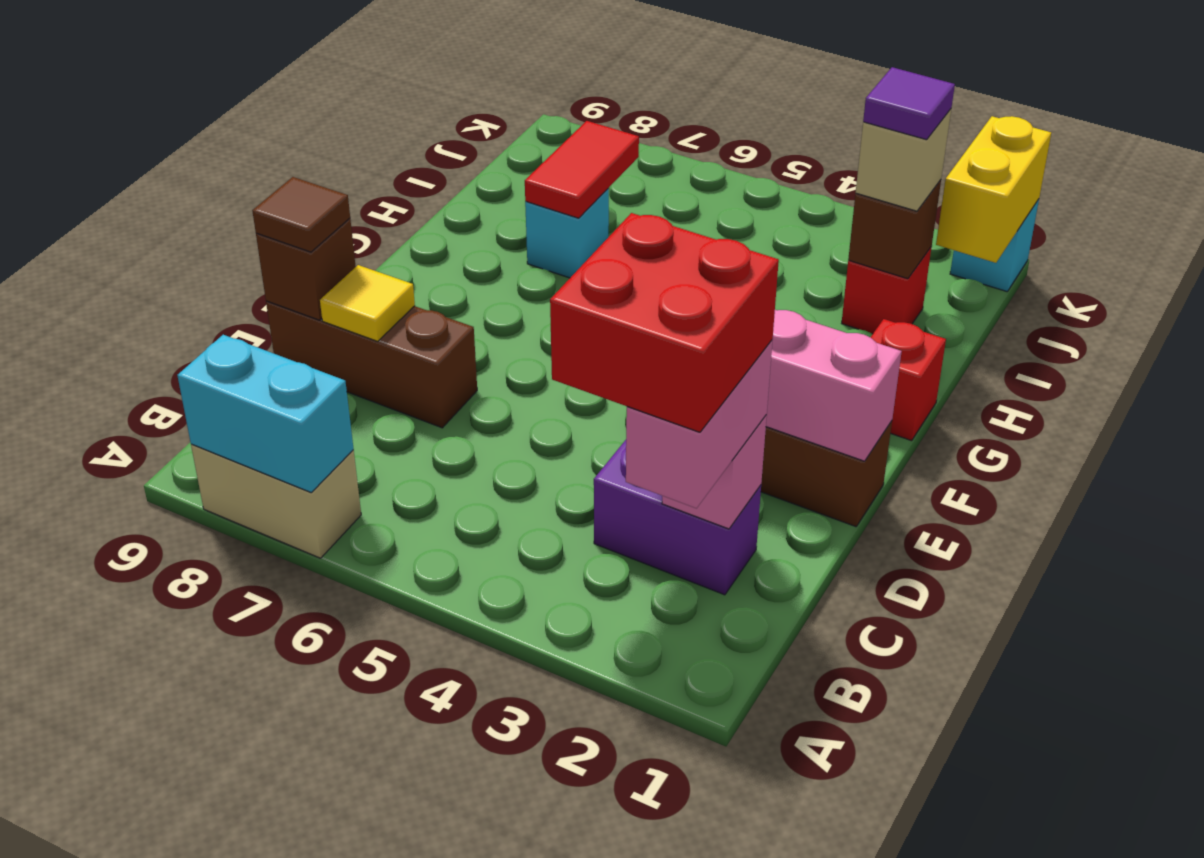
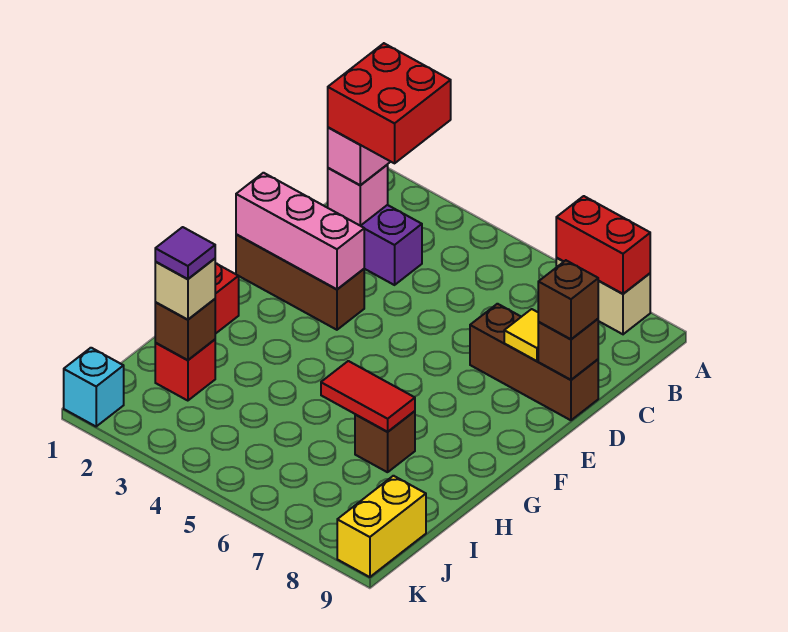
cyan 1x2 brick [177,335,354,492] -> red 1x2 brick [556,196,650,294]
brown 1x1 tile [252,177,350,252] -> brown 1x1 brick [538,260,598,339]
cyan 1x1 brick [525,189,609,278] -> brown 1x1 brick [355,411,415,472]
red 1x2 tile [525,121,639,218] -> red 1x2 tile turned to [321,361,415,432]
yellow 1x2 brick [936,116,1051,263] -> yellow 1x2 brick moved to [337,476,426,577]

